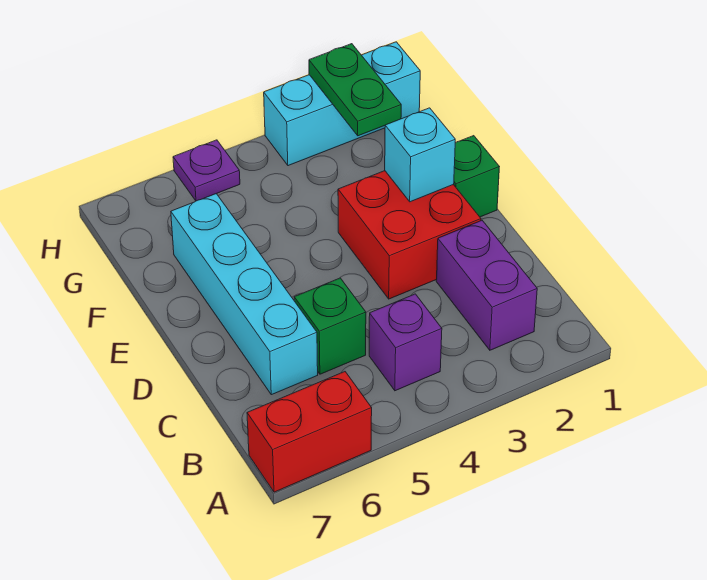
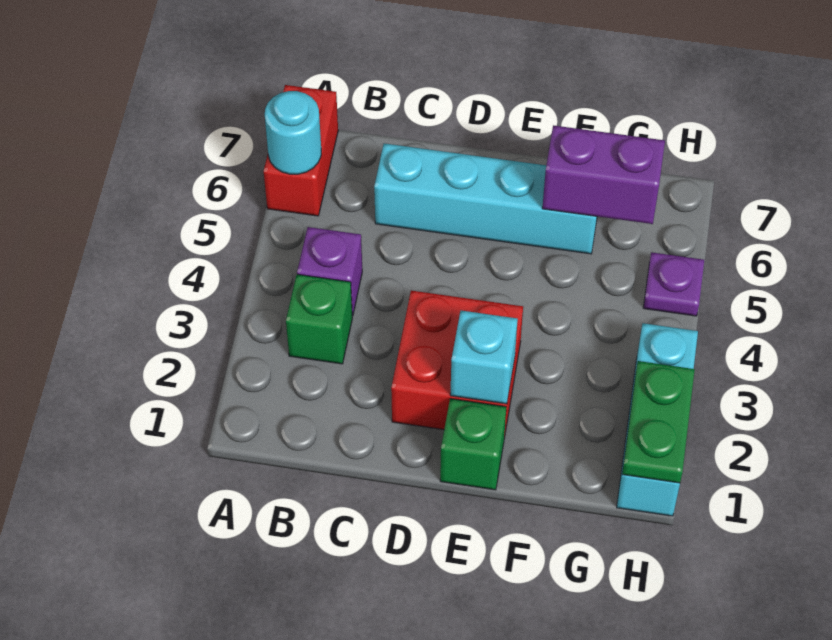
none -> cyan 1x1 round brick [265,91,321,174]
purple 1x2 brick [436,221,537,350] -> purple 1x2 brick moved to [542,125,665,224]
green 1x1 brick [294,278,366,374] -> green 1x1 brick moved to [286,274,352,364]
green 1x2 plate [309,44,401,136] -> green 1x2 plate turned to [622,361,695,483]

